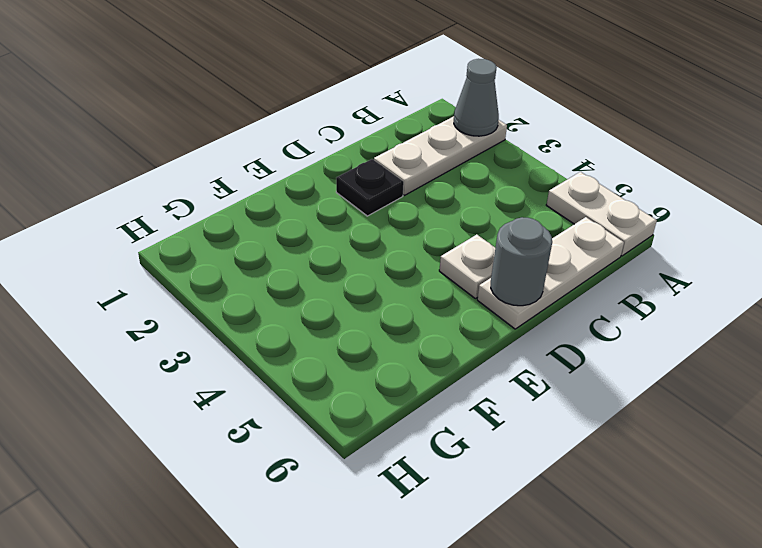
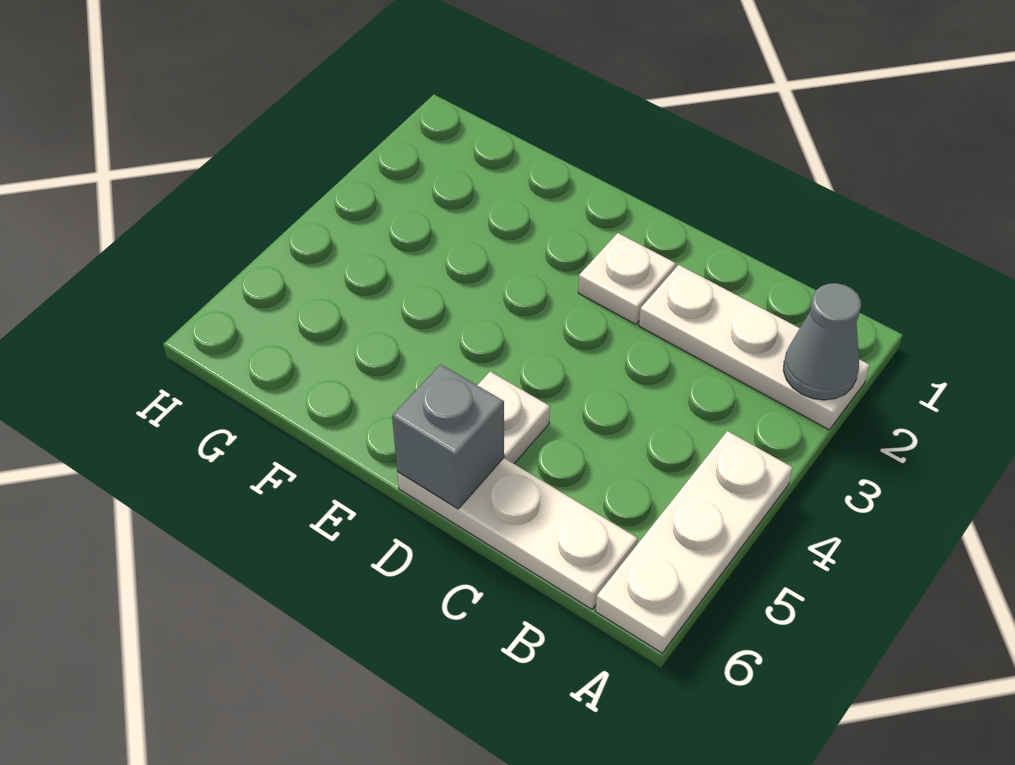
white 1x2 plate [546,172,657,256] -> white 1x3 plate [596,431,793,653]
black 1x1 plate [336,159,404,216] -> white 1x1 plate [578,233,676,324]
grey 1x1 round brick [491,217,552,306] -> grey 1x1 brick [392,364,504,509]

